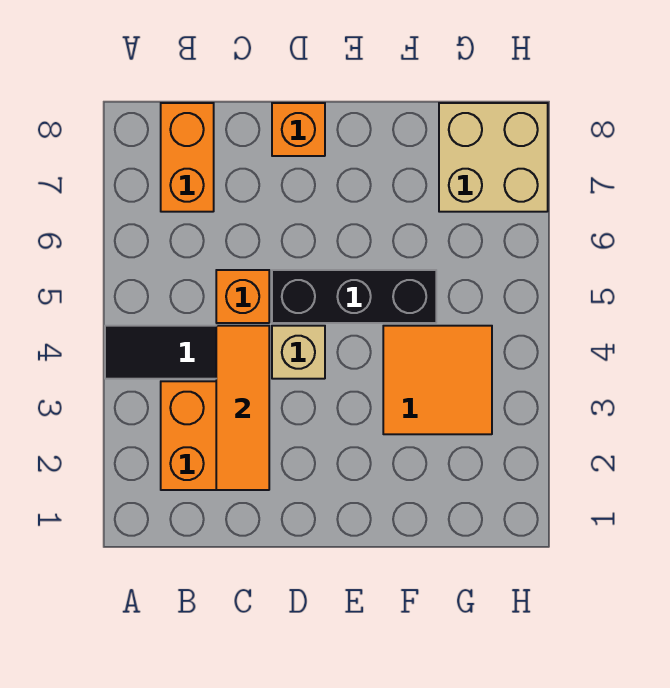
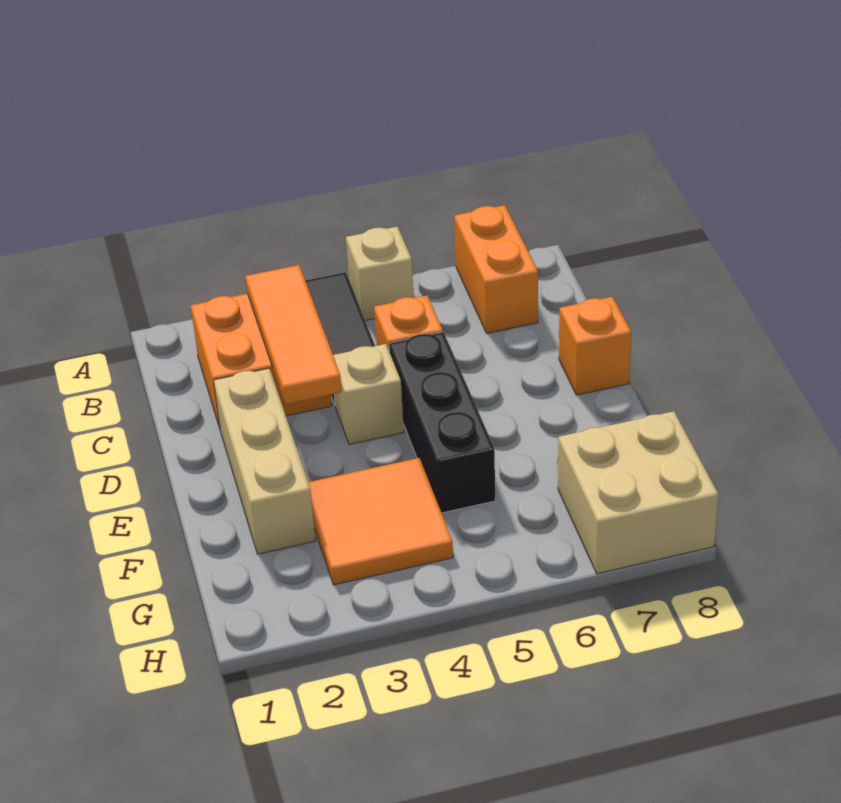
none -> tan 1x1 brick [346,227,414,320]
orange 1x2 brick [161,103,214,212] -> orange 1x2 brick turned to [454,205,538,333]
orange 1x3 tile [216,326,269,490] -> orange 1x3 tile turned to [245,265,342,404]
none -> tan 1x3 brick [213,368,316,554]

